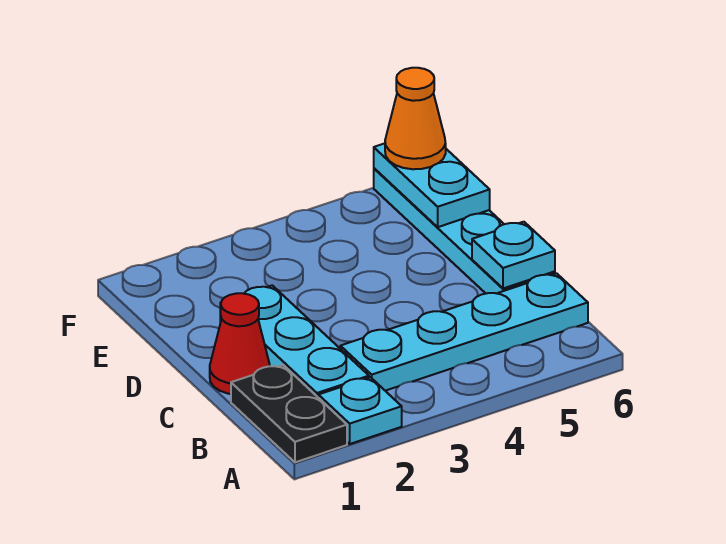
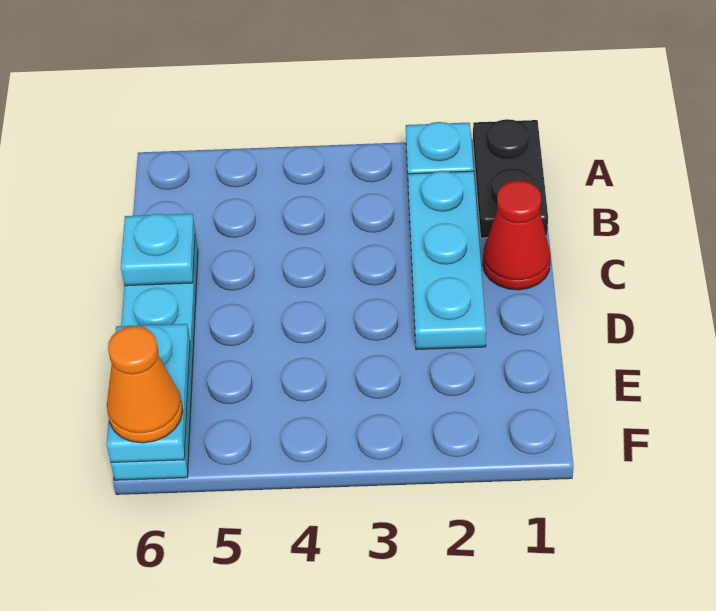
cyan 1x4 plate [340,273,588,391] -> none

